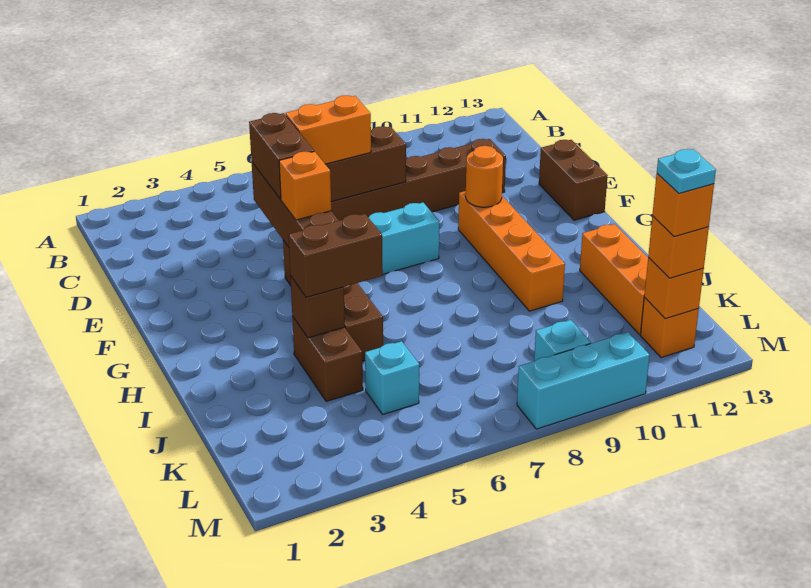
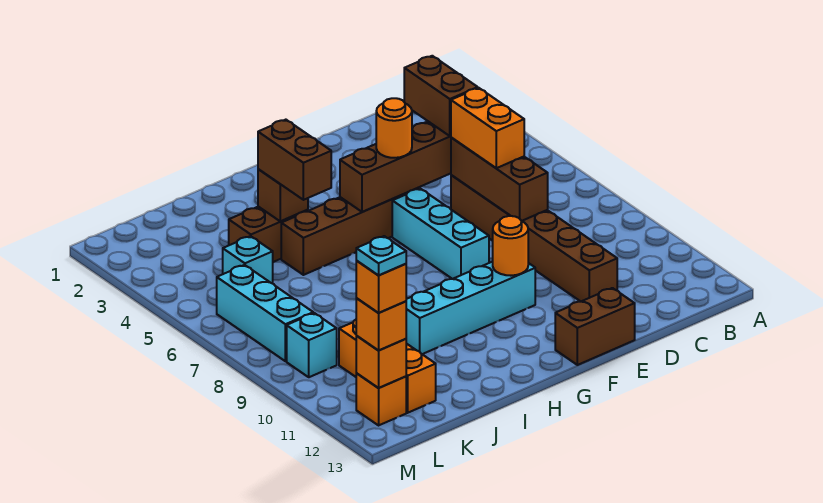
brown 1x2 brick [249,113,314,199] -> brown 1x2 brick turned to [404,56,478,136]
orange 1x1 brick [279,151,331,220] -> orange 1x1 round brick [376,98,412,158]
orange 1x4 brick [458,191,565,311] -> cyan 1x4 brick [406,262,535,354]
orange 1x3 brick [580,224,648,335] -> orange 1x3 brick turned to [339,320,436,413]
cyan 1x3 brick [517,332,650,429] -> cyan 1x3 brick moved to [217,265,313,361]

